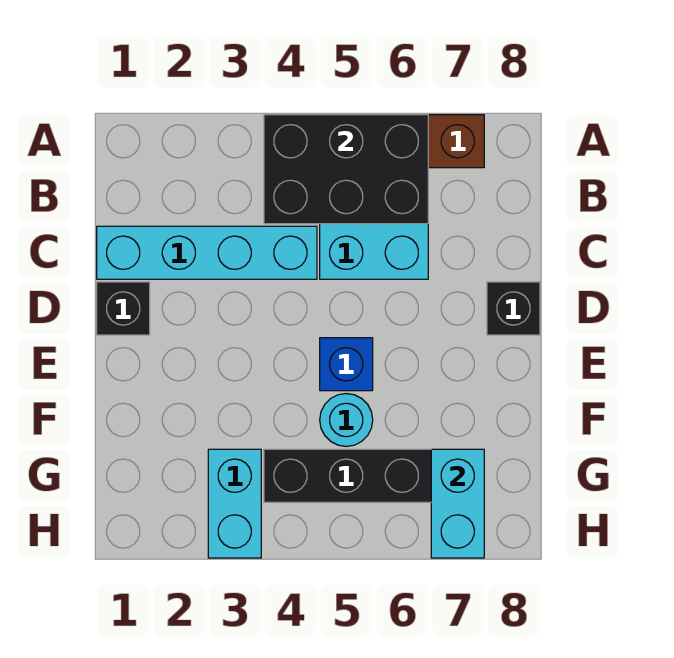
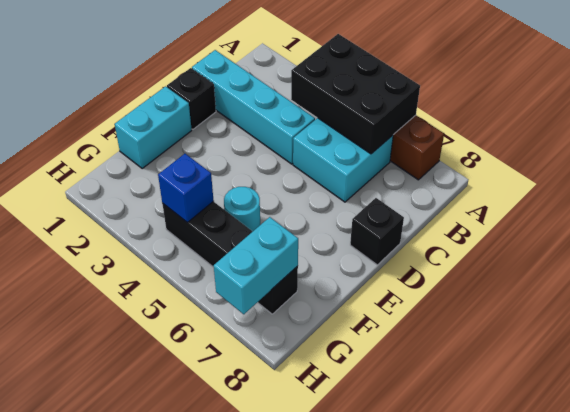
blue 1x1 brick [320,338,373,391] -> blue 1x1 brick moved to [158,154,214,222]
cyan 1x2 brick [208,449,261,558] -> cyan 1x2 brick moved to [115,86,192,168]

